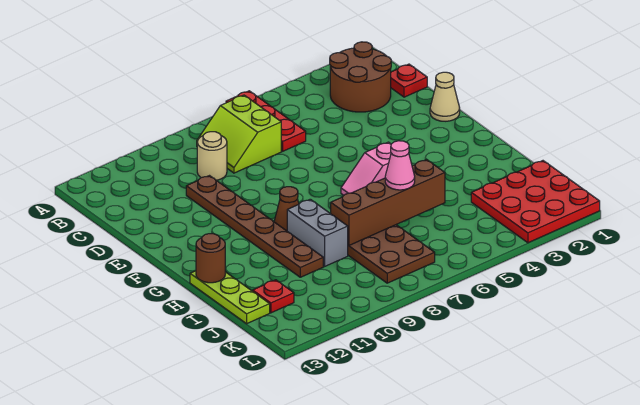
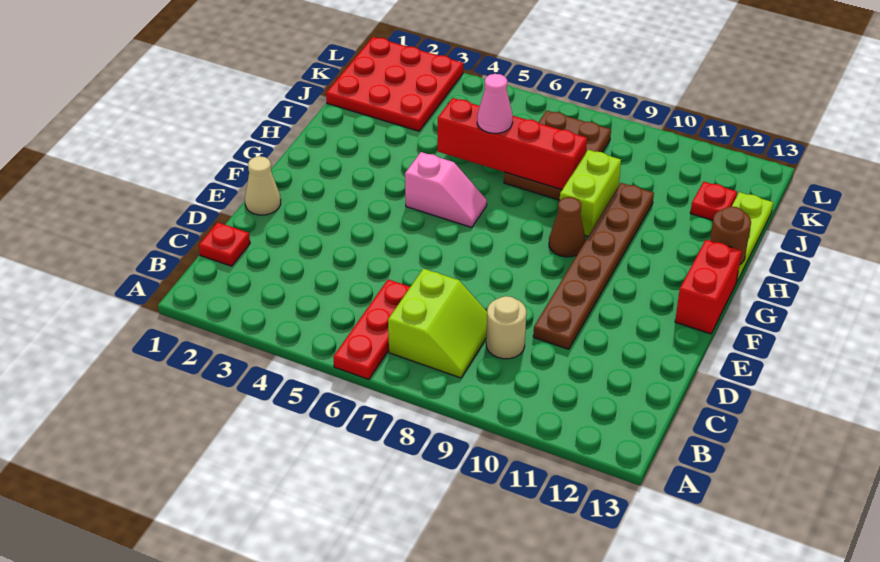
brown 2x2 round brick [330,42,391,112] -> none
none -> red 1x2 brick [675,240,742,334]
grey 1x2 brick [287,199,348,266] -> lime 1x2 brick [560,150,621,236]
brown 1x4 brick [331,159,445,245] -> red 1x4 brick [438,98,587,189]

